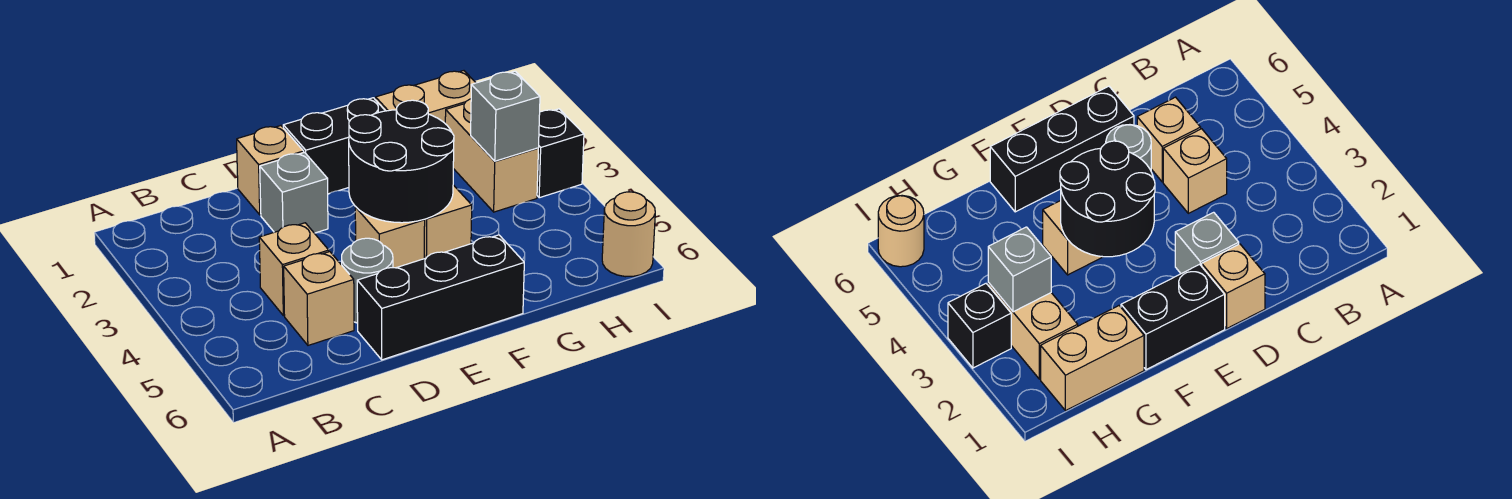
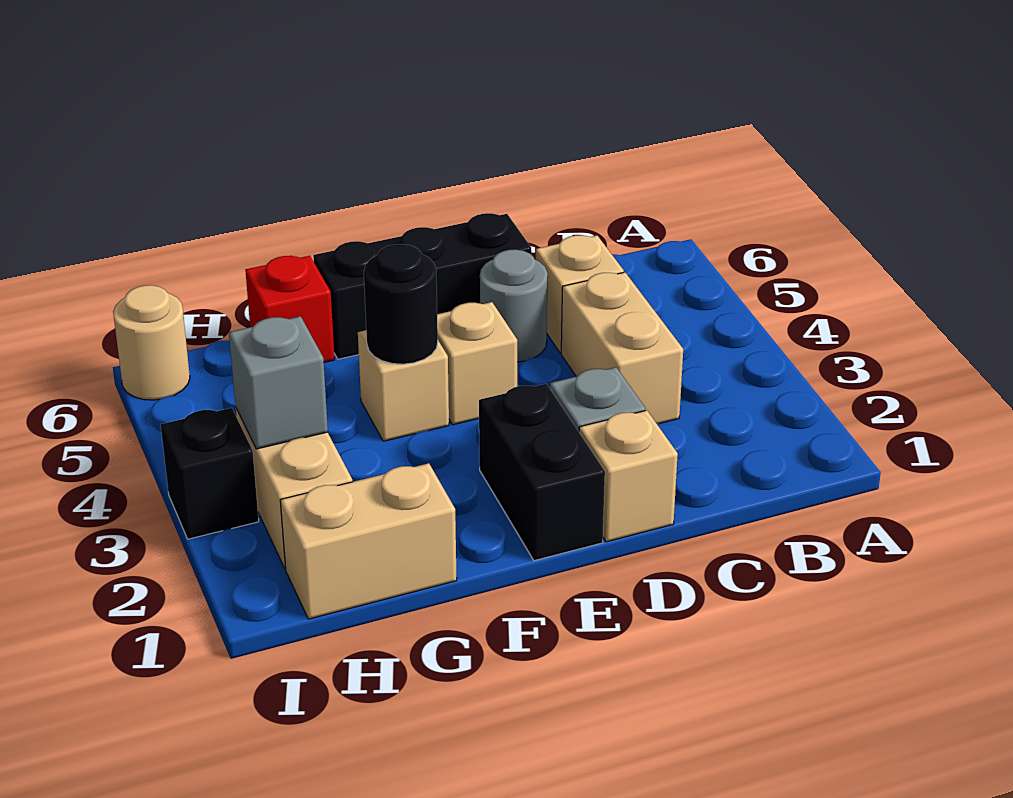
tan 1x1 brick [259,223,329,316] -> tan 1x2 brick [561,272,683,424]
black 1x2 brick [283,98,385,194] -> black 1x2 brick turned to [479,384,605,561]
black 2x2 round brick [349,100,454,223] -> black 1x1 round brick [364,244,438,364]
none -> red 1x1 brick [245,256,334,362]

